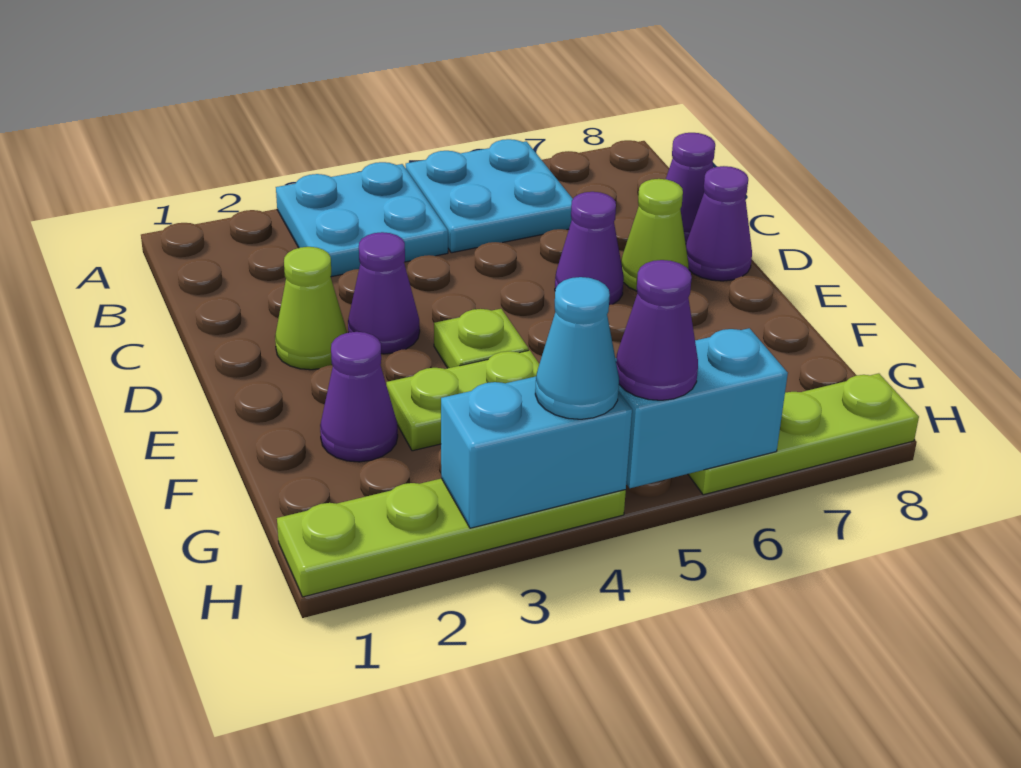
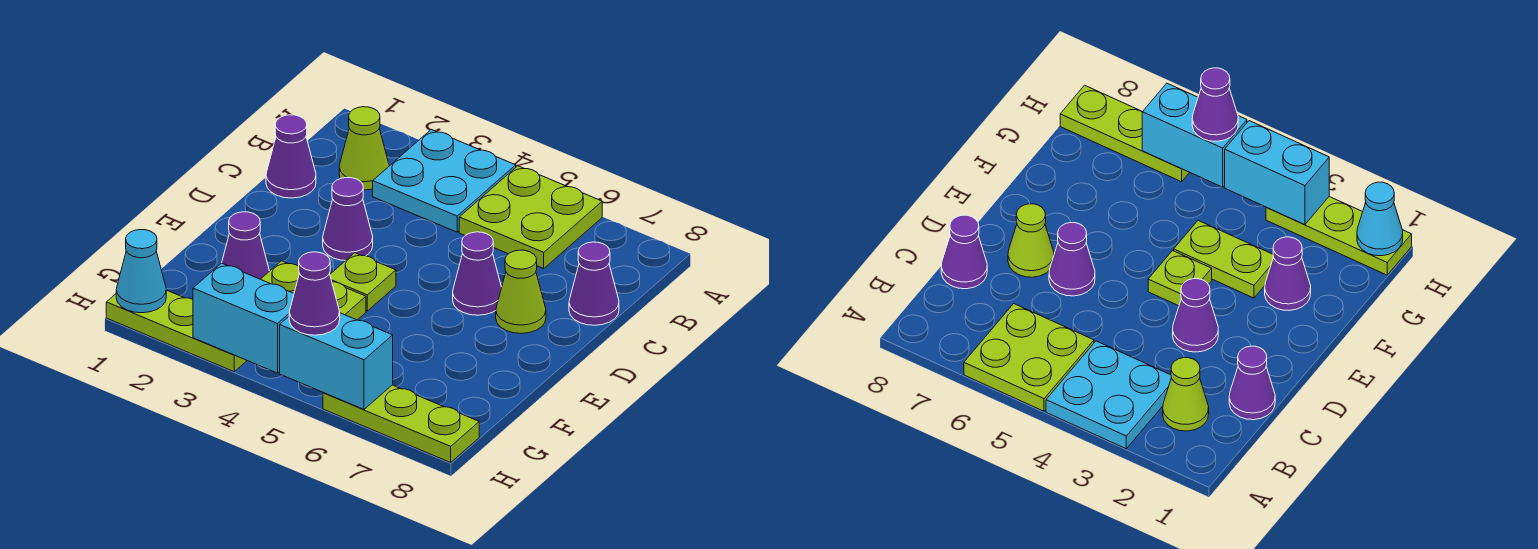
cyan 2x2 plate [406,139,573,253] -> lime 2x2 plate [459,166,602,268]
lime 1x1 cone [275,247,347,370] -> lime 1x1 cone moved to [339,107,389,190]
purple 1x1 cone [686,166,752,281] -> purple 1x1 cone moved to [266,115,316,198]
lime 1x4 plate [277,478,626,597] -> lime 1x3 plate [106,290,247,372]
cyan 1x1 cone [535,277,619,419] -> cyan 1x1 cone moved to [116,230,166,313]

